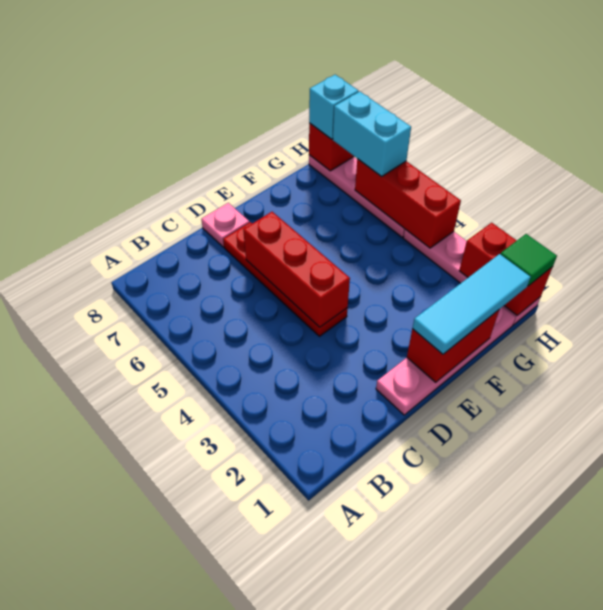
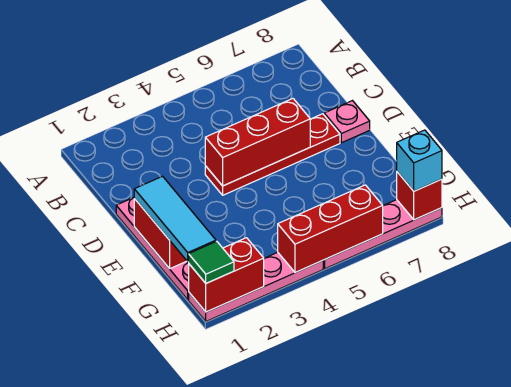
cyan 1x2 brick [333,92,411,177] -> none

